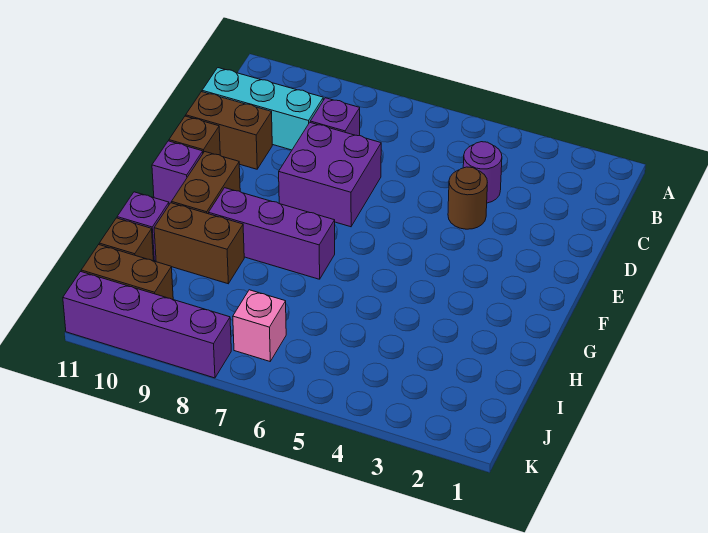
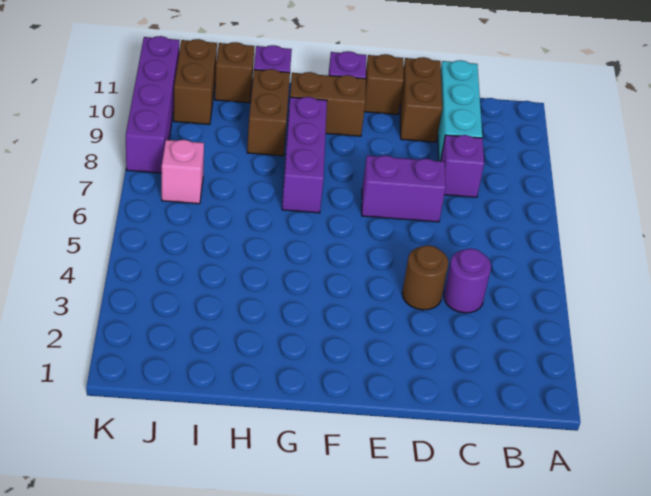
purple 2x2 brick [279,123,381,227] -> purple 1x2 brick [362,155,446,222]

